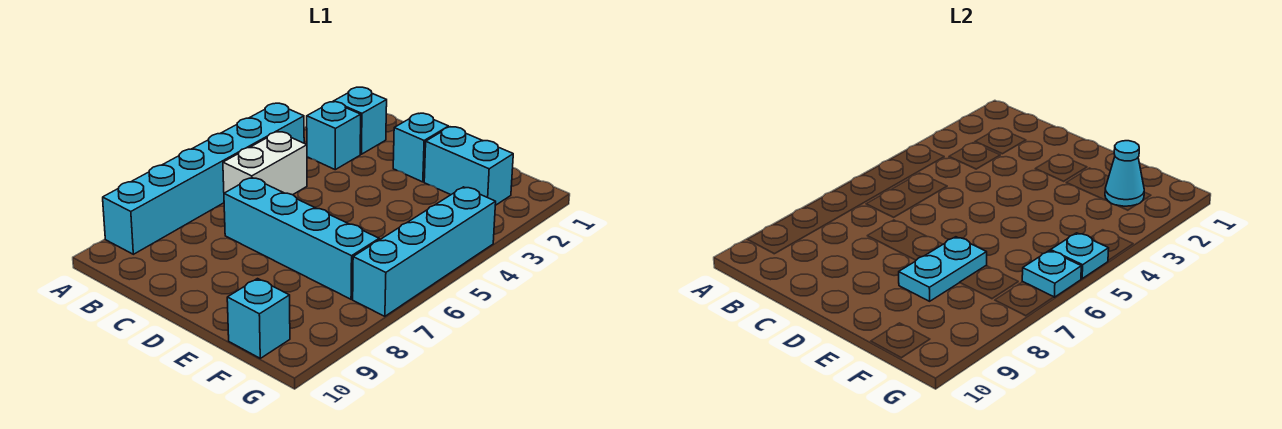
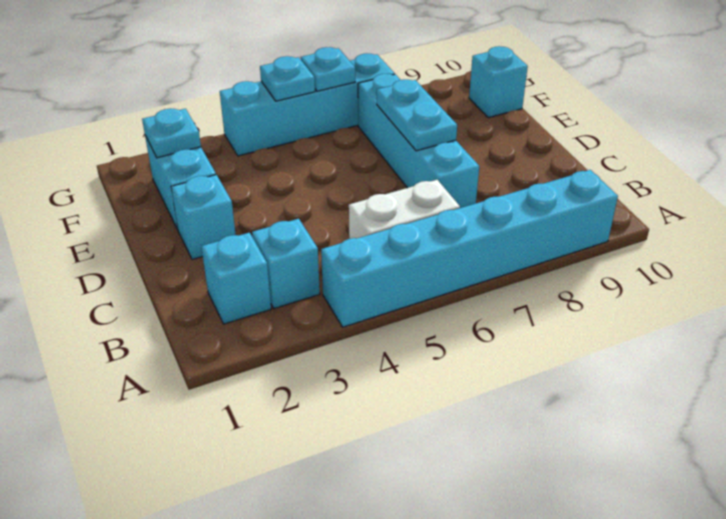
cyan 1x2 plate [899,237,987,301] -> cyan 1x2 plate turned to [377,80,457,151]
cyan 1x1 cone [1105,141,1144,206] -> cyan 1x1 plate [142,109,201,158]

